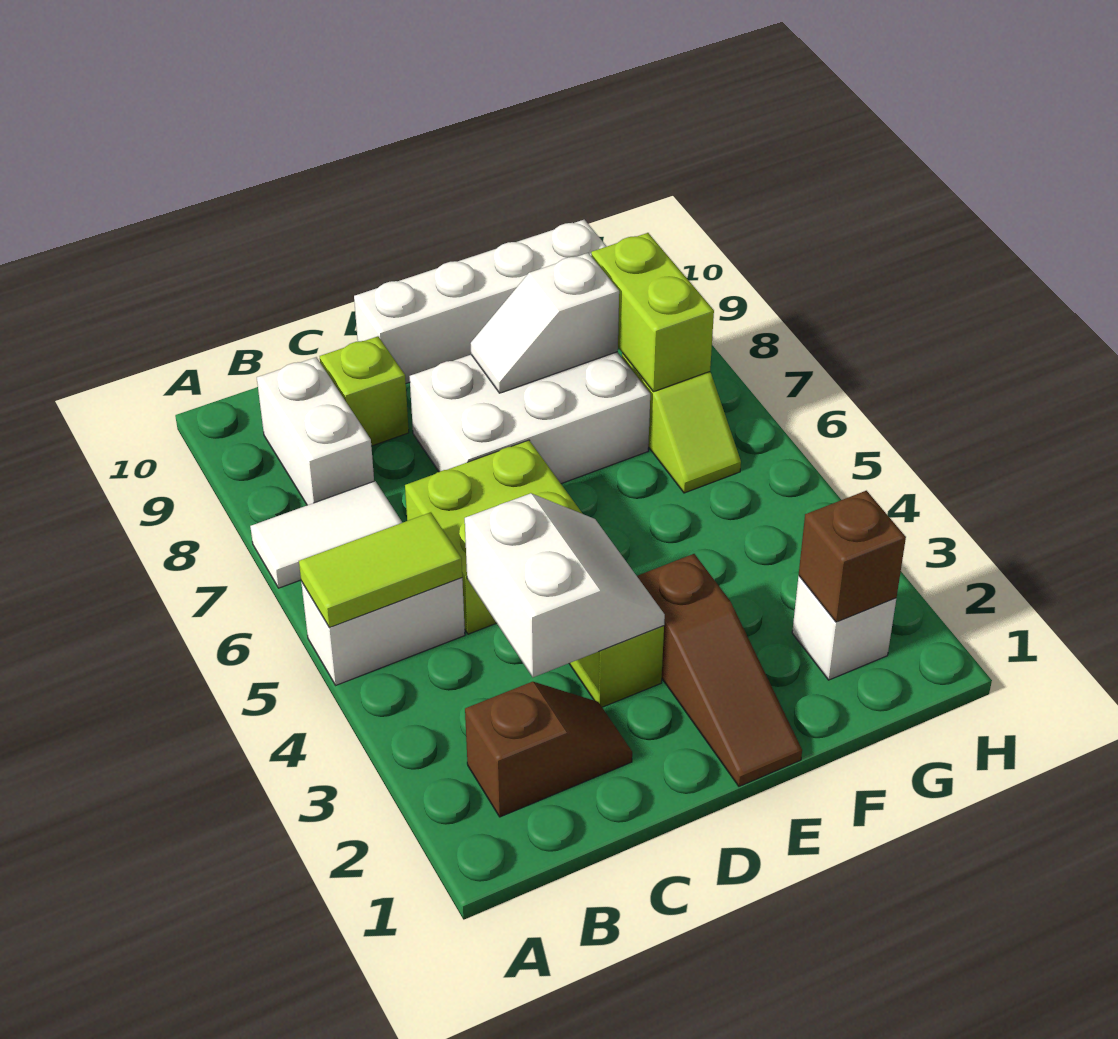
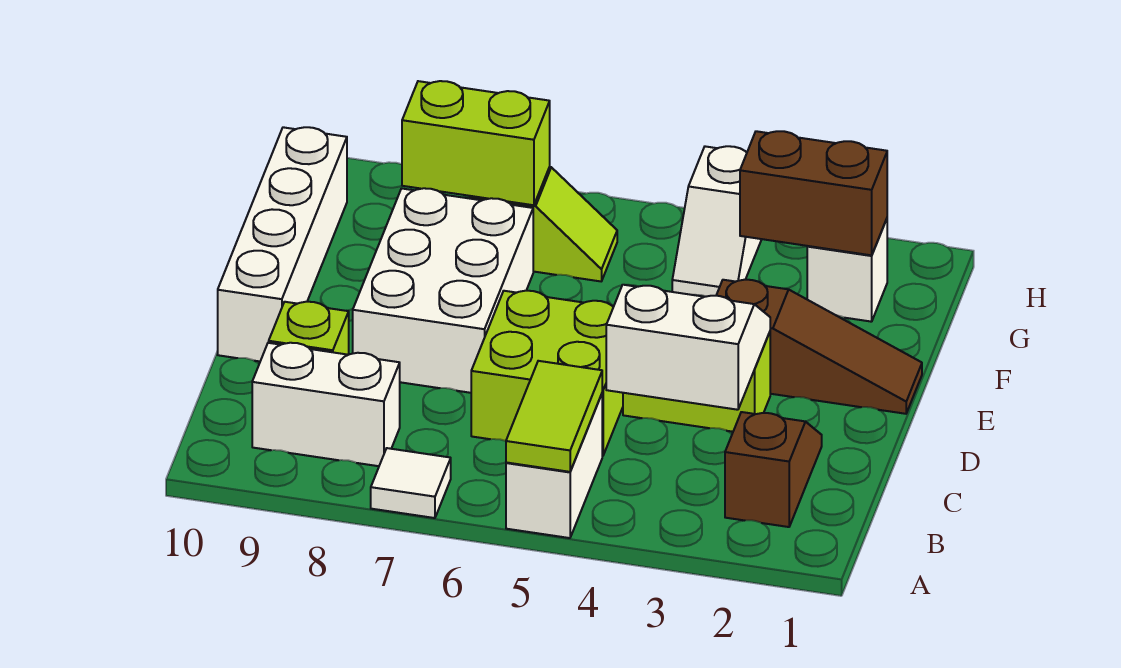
white 1x2 tile [250,481,402,588] -> white 1x1 tile [371,448,451,518]
white 1x2 slope [471,253,619,393] -> white 1x2 slope moved to [672,146,762,297]
brown 1x1 brick [799,491,906,622] -> brown 1x2 brick [740,131,887,255]

